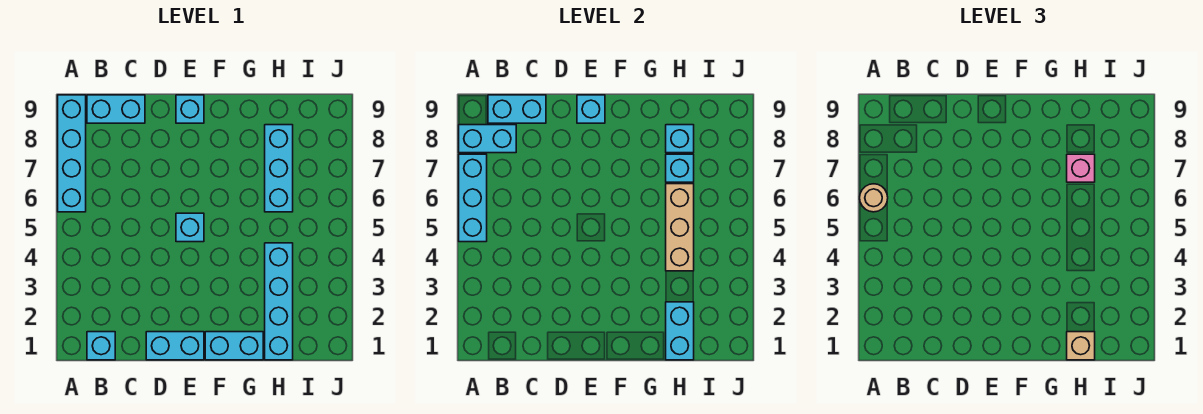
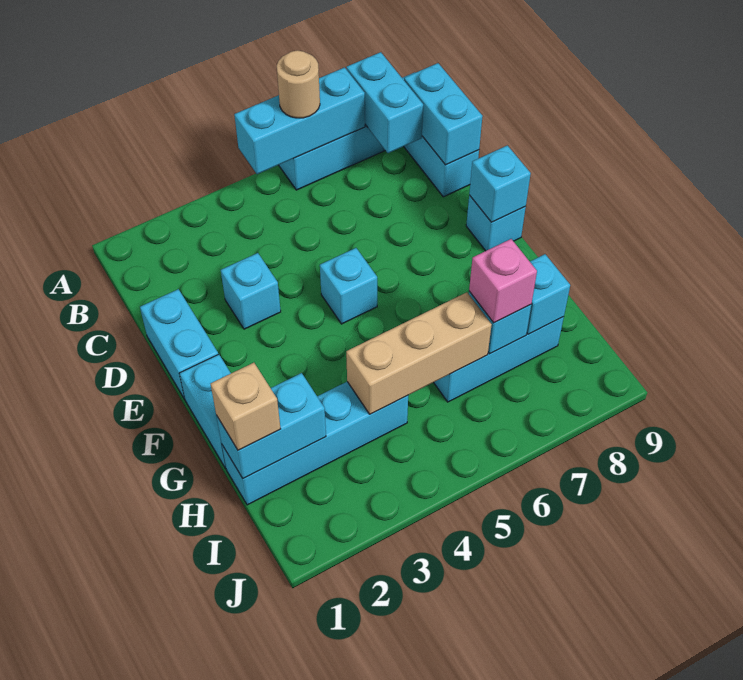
cyan 1x1 brick [87,332,115,360] -> cyan 1x1 brick moved to [221,253,281,329]

